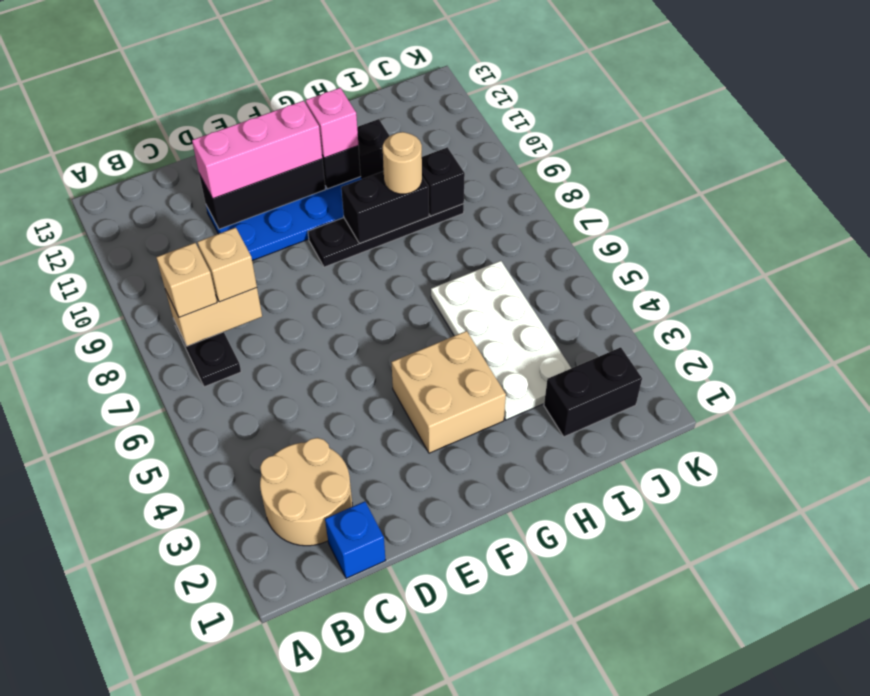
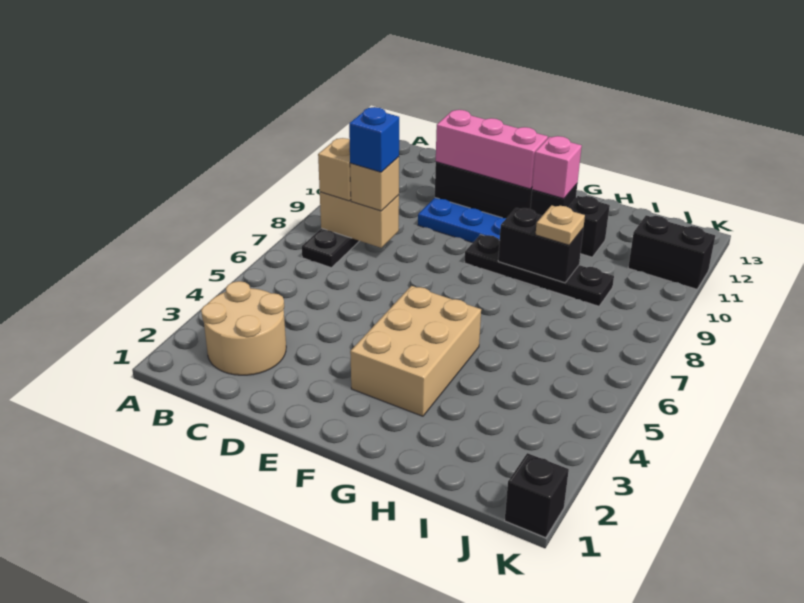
blue 1x1 brick [325,501,386,578] -> blue 1x1 brick moved to [349,107,399,172]
tan 2x2 brick [391,331,506,453] -> tan 2x3 brick [350,286,481,416]
white 2x4 plate [431,261,571,420] -> none
tan 1x1 round brick [383,132,422,194] -> tan 1x1 plate [536,205,585,245]
black 1x2 brick [544,347,642,437] -> black 1x2 brick moved to [628,215,715,289]
black 1x1 brick [422,147,465,216] -> black 1x1 brick moved to [505,453,569,538]

